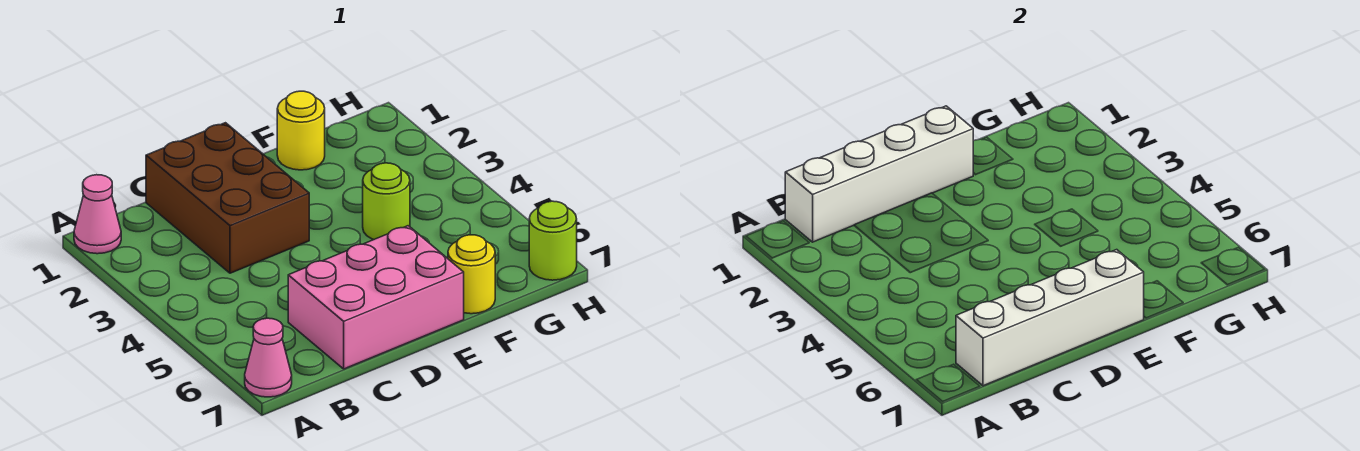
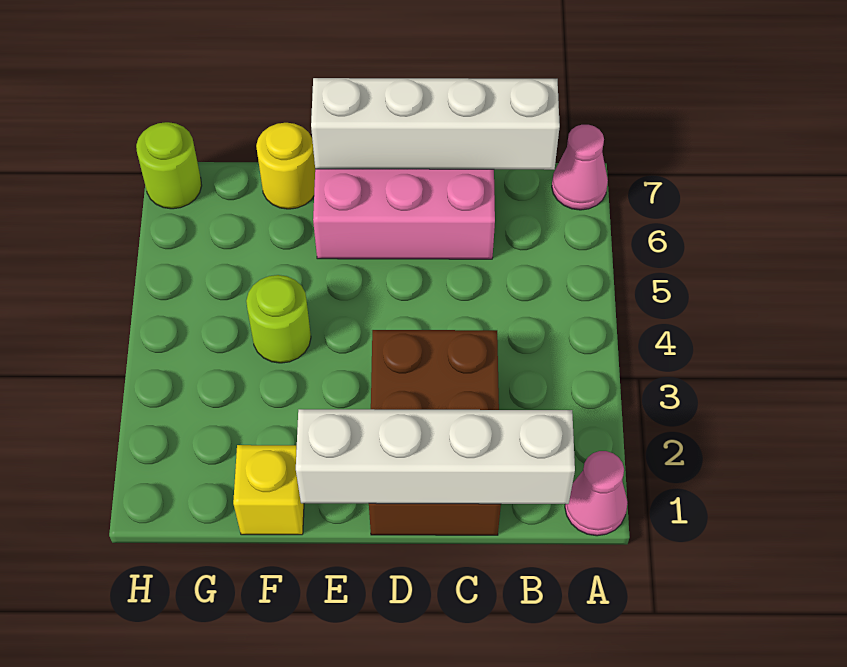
yellow 1x1 round brick [277,91,325,170] -> yellow 1x1 brick [233,445,304,535]

